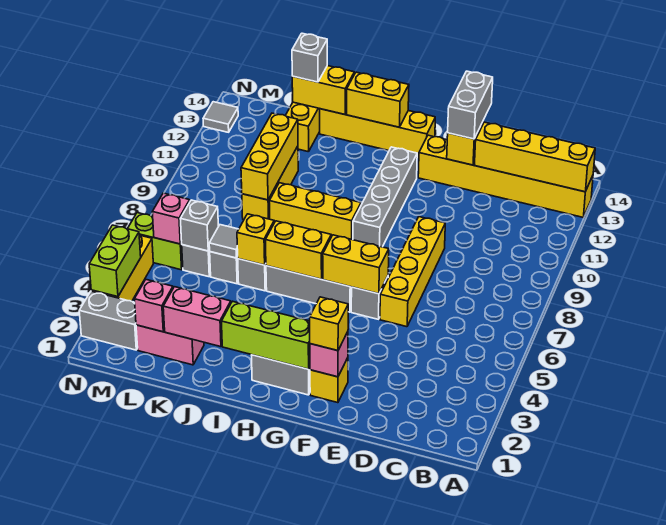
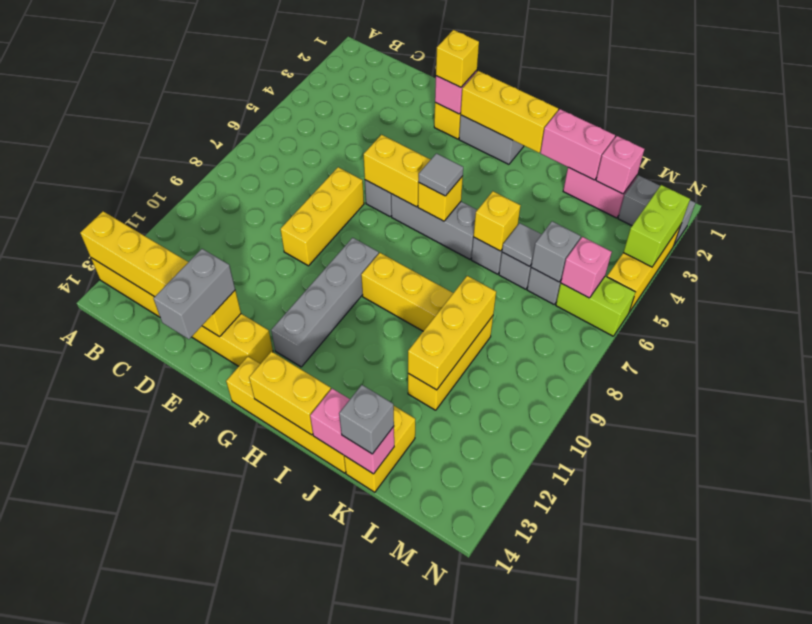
yellow 1x4 brick [380,217,445,327] -> yellow 1x3 brick [280,167,364,266]
lime 1x3 brick [221,301,310,369] -> yellow 1x3 brick [461,71,558,153]
yellow 1x2 brick [265,221,331,279] -> yellow 1x1 brick [418,176,463,221]
yellow 1x2 brick [292,66,354,114] -> pink 1x2 brick [310,389,394,474]
grey 1x1 tile [203,102,238,132] -> grey 1x1 tile moved to [418,154,463,196]

